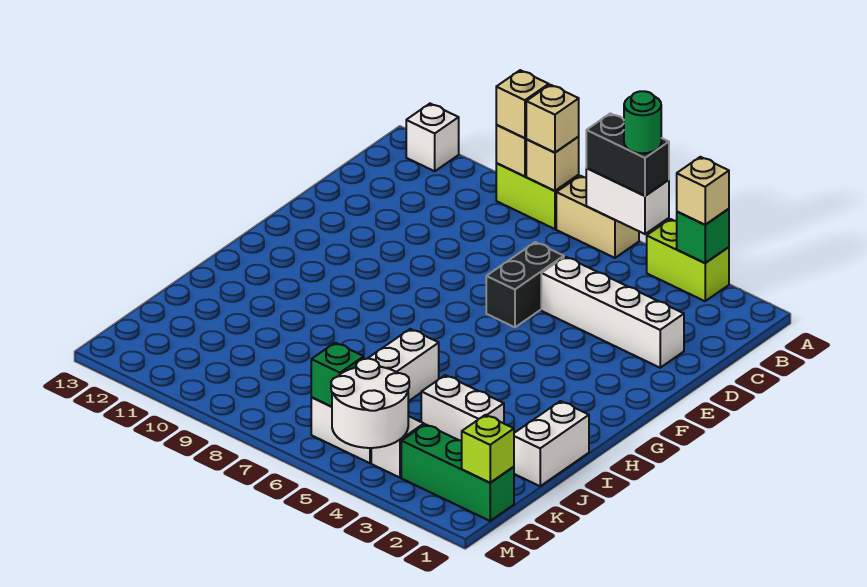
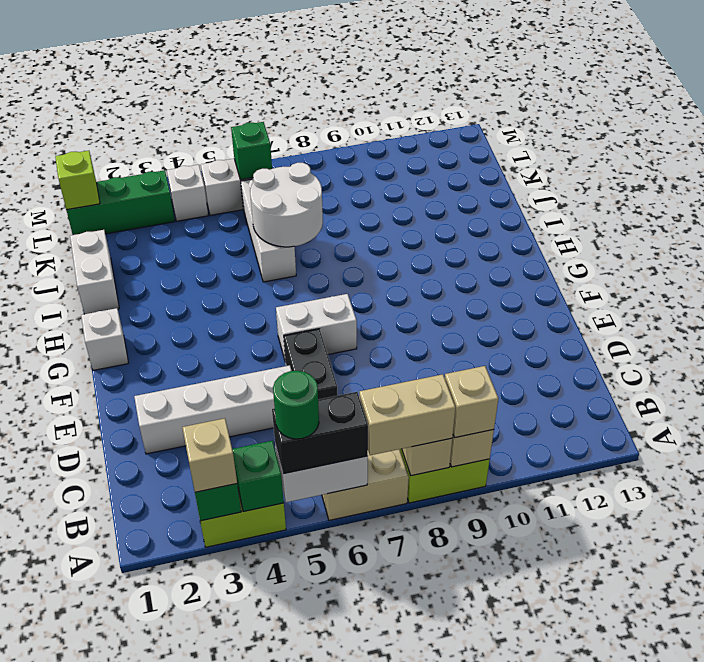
none -> green 1x1 brick [232,441,284,511]
tan 1x1 brick [526,85,579,152] -> tan 1x2 brick [359,374,456,455]
white 1x1 brick [406,104,459,171] -> white 1x1 brick moved to [81,308,128,370]
white 1x2 brick [421,375,504,441] -> white 1x2 brick moved to [276,294,357,363]
white 2x2 round brick [331,359,409,448] -> white 2x2 round brick moved to [250,163,323,247]

